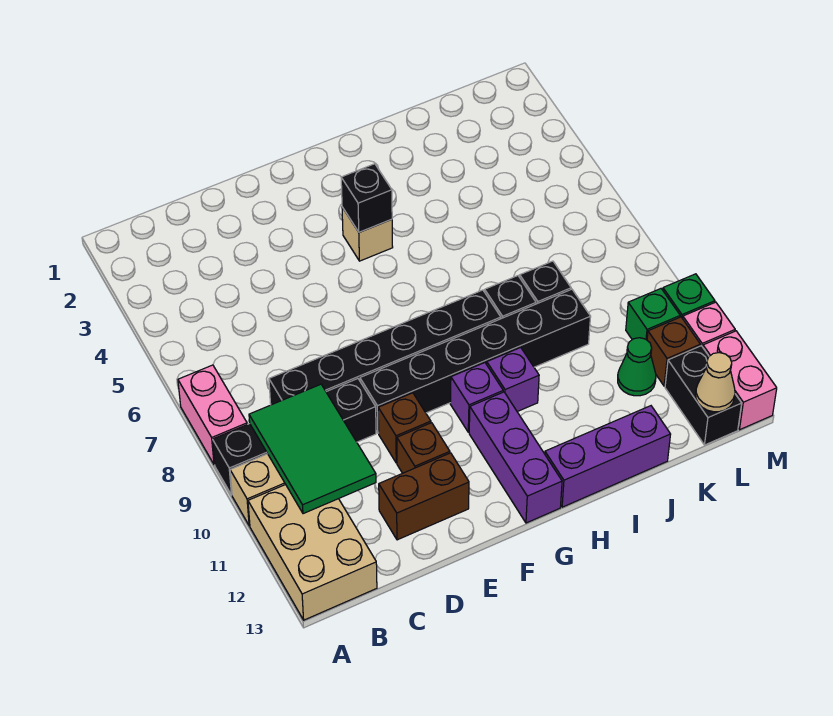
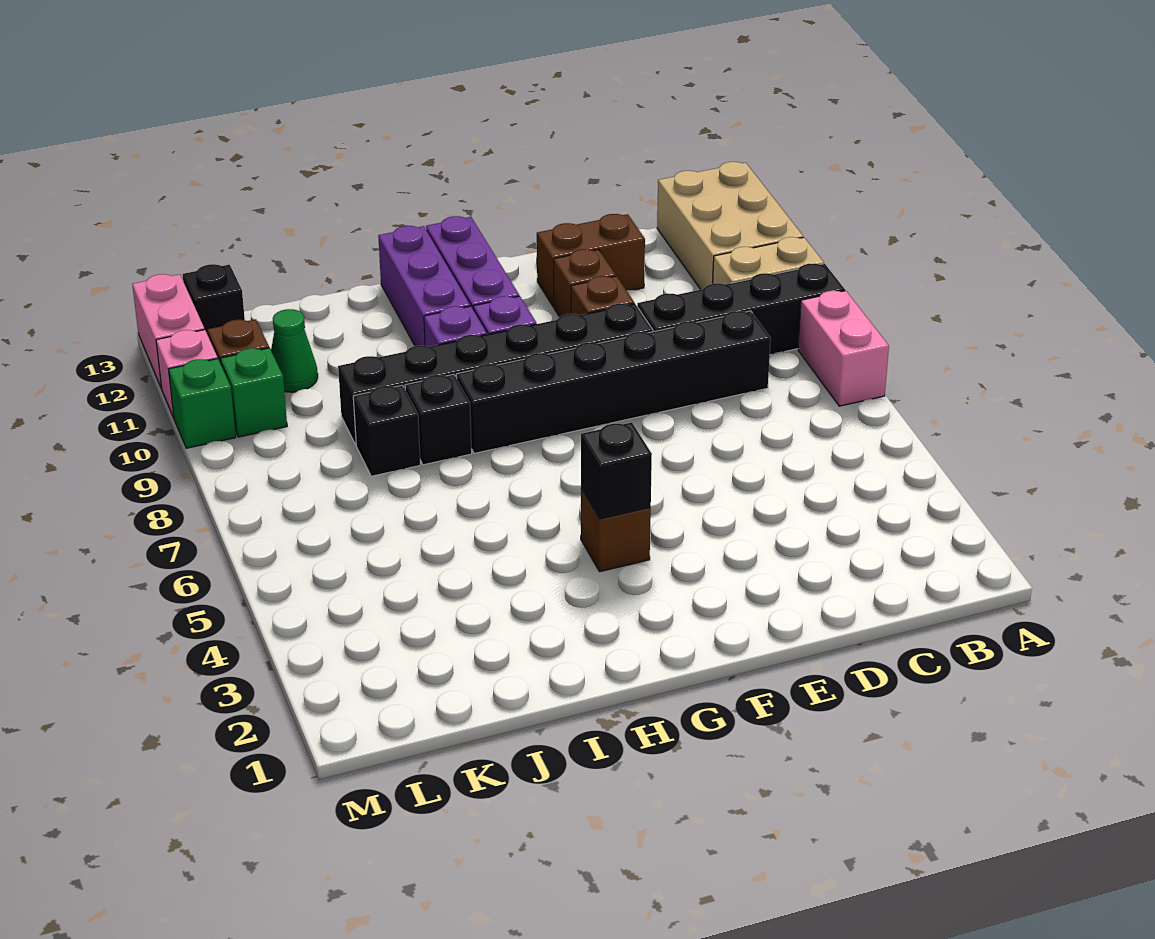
green 2x3 tile [249,384,376,514] -> none
tan 1x1 brick [342,207,393,261] -> brown 1x1 brick [581,488,651,572]
purple 1x3 brick [545,406,671,507] -> purple 1x3 brick turned to [378,226,470,346]
black 1x2 brick [665,346,742,445] -> black 1x1 brick [183,264,245,335]
tan 1x1 cone [696,353,735,412] -> none

